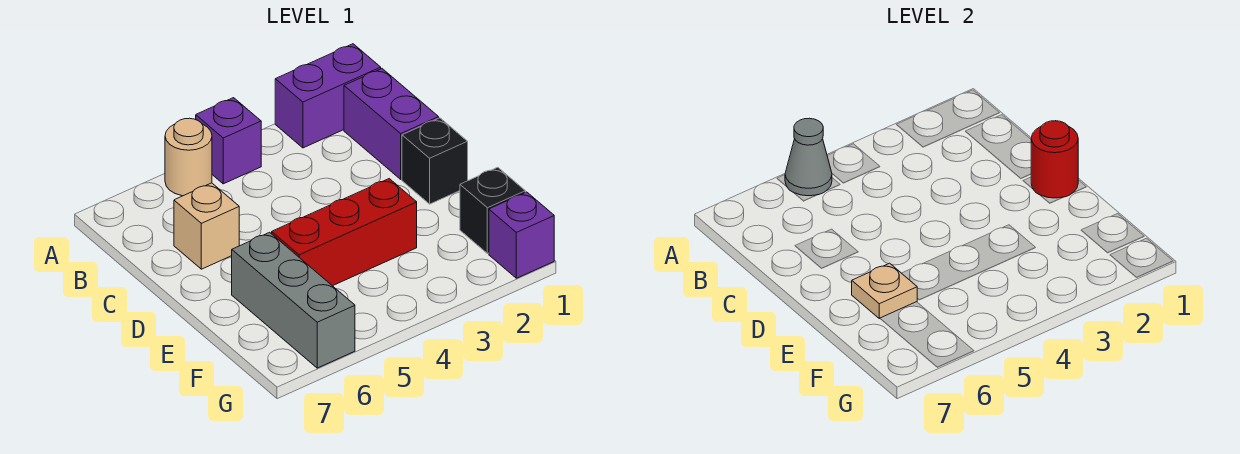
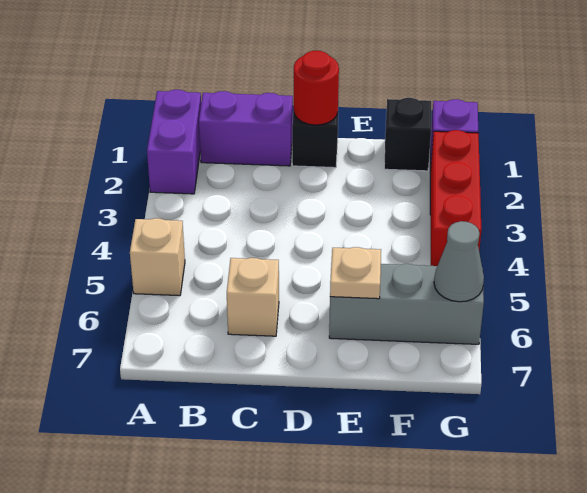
purple 1x1 brick [196,98,261,184] -> none
tan 1x1 round brick [165,118,212,196] -> tan 1x1 brick [130,218,185,296]
grey 1x1 cone [785,118,832,196] -> grey 1x1 cone moved to [434,221,484,302]
red 1x3 brick [272,179,417,286] -> red 1x3 brick moved to [430,130,481,266]

